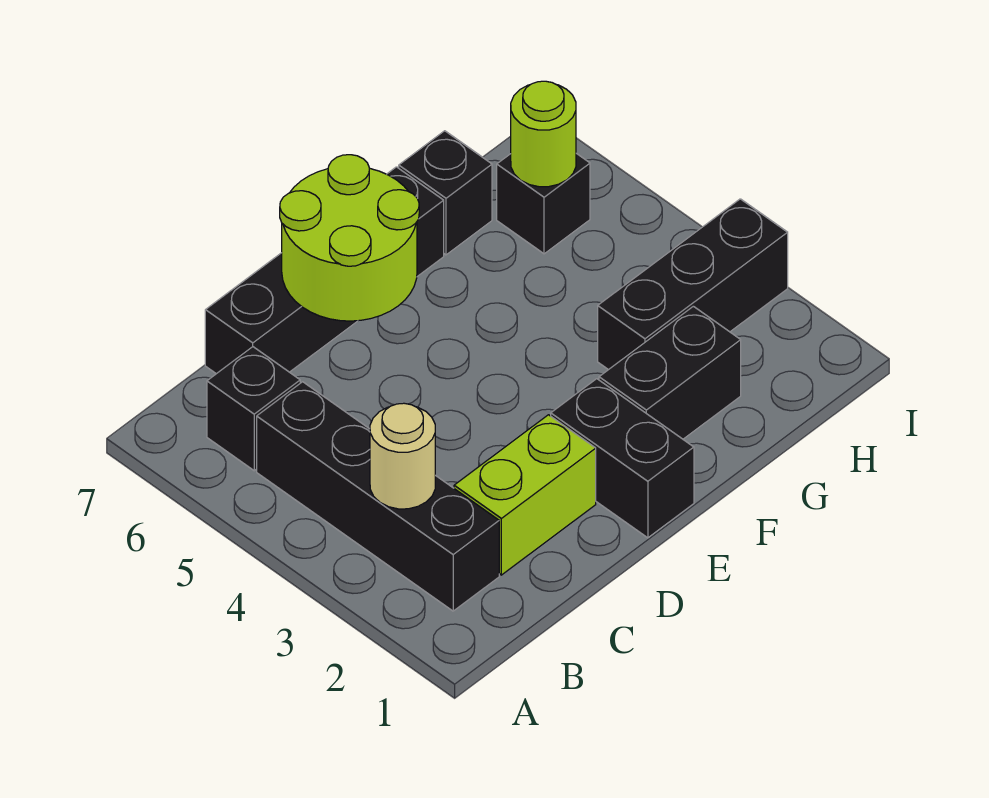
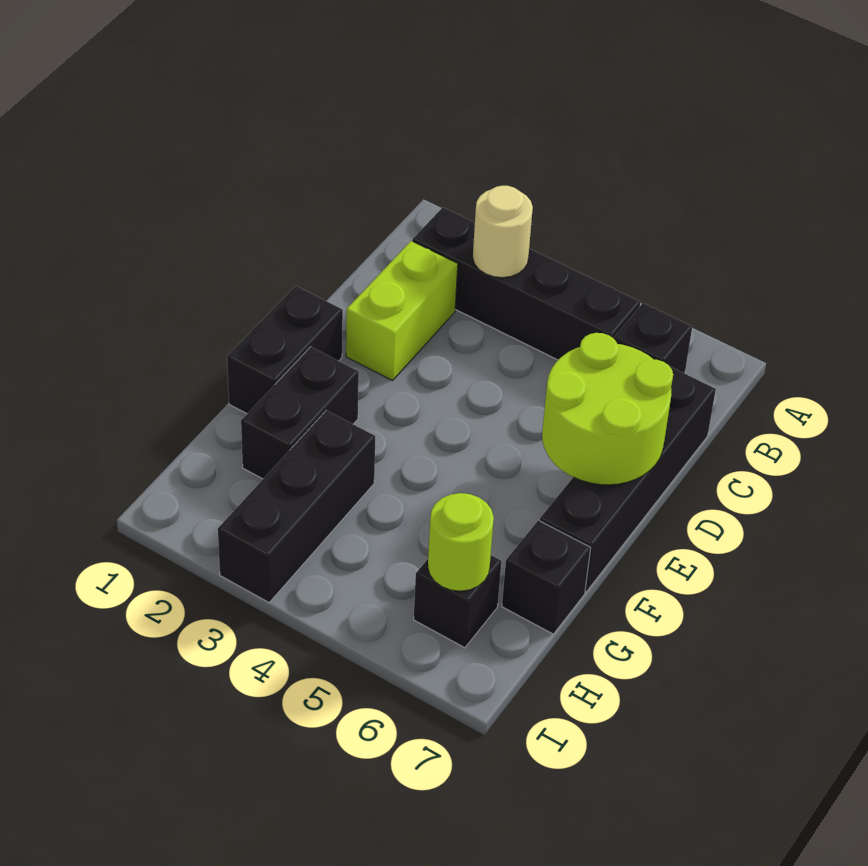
black 1x2 brick [551,379,694,538] -> black 1x2 brick turned to [227,286,343,414]

